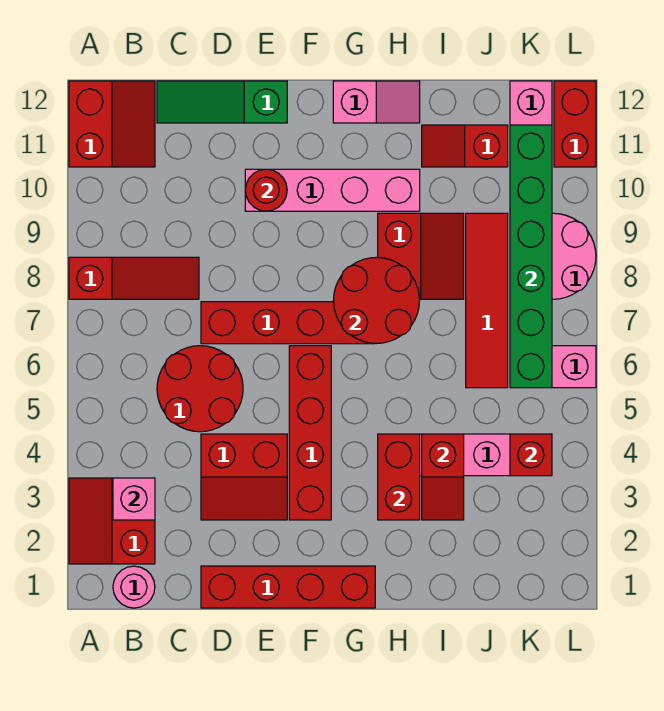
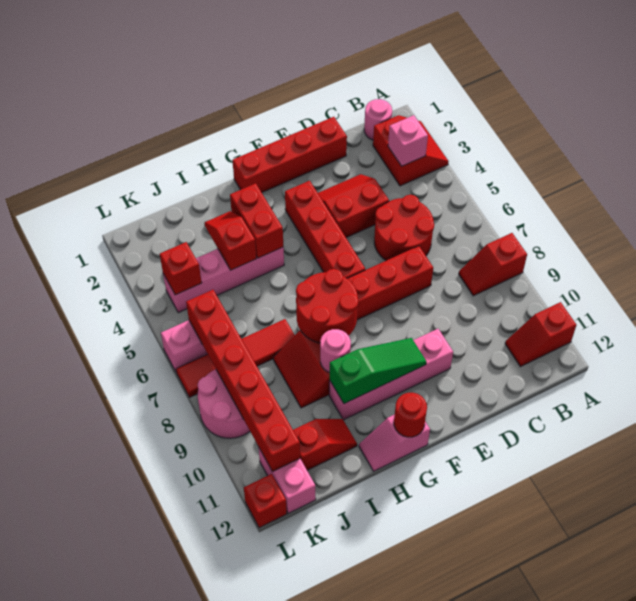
red 1x3 slope [69,257,199,299] -> red 1x2 slope [459,233,527,296]
red 2x2 slope [69,81,155,167] -> red 1x2 slope [505,302,576,367]
green 1x3 slope [157,81,287,123] -> green 1x3 slope moved to [330,338,426,404]
red 1x1 round brick [245,169,287,211] -> red 1x1 round brick moved to [394,393,427,437]
none -> pink 1x1 round brick [320,329,351,373]
red 1x4 tile [466,213,508,388] -> red 1x4 tile turned to [176,319,295,397]
green 1x6 brick [510,125,552,388] -> red 1x6 brick [186,290,300,472]
red 1x2 brick [554,81,596,167] -> red 1x1 brick [244,474,287,528]

